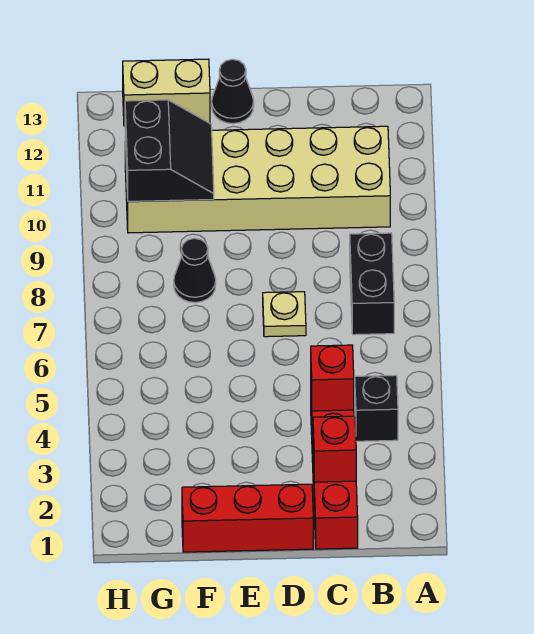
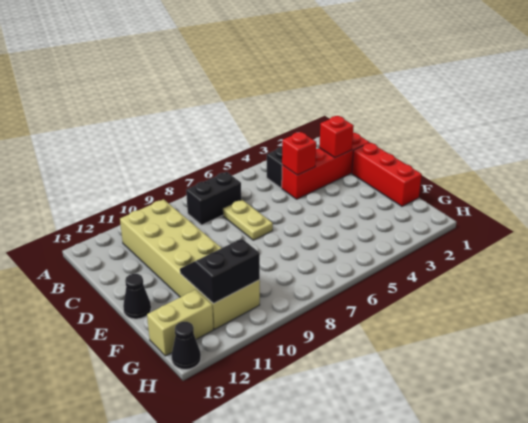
tan 1x1 plate [263,292,306,337] -> tan 1x2 plate [223,200,273,240]
black 1x1 cone [174,238,216,303] -> black 1x1 cone moved to [172,322,201,369]
tan 1x2 brick [123,59,210,126] -> tan 1x2 brick turned to [147,290,213,356]

